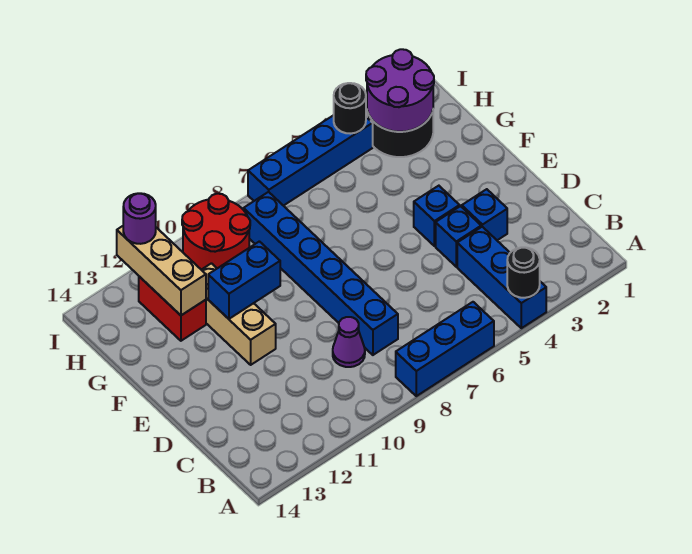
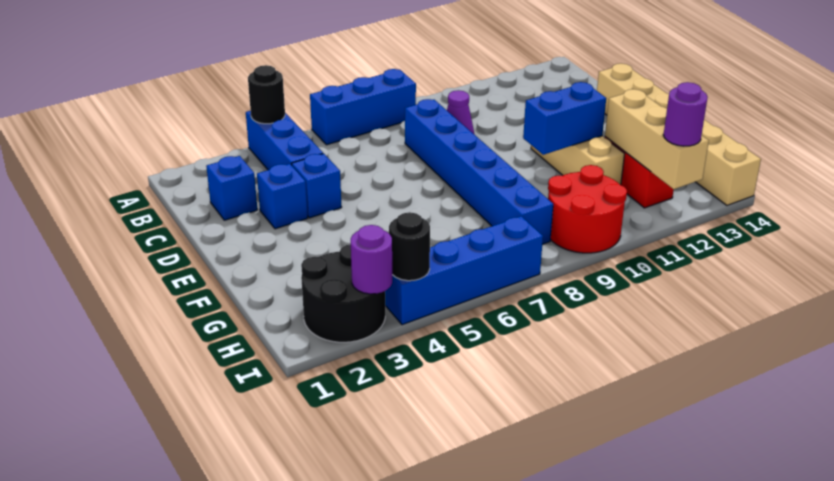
none -> tan 1x6 brick [597,63,761,205]
blue 1x1 brick [414,186,460,246] -> blue 1x1 brick moved to [206,156,257,220]
purple 2x2 round brick [366,49,434,132] -> purple 1x1 round brick [351,225,392,294]

